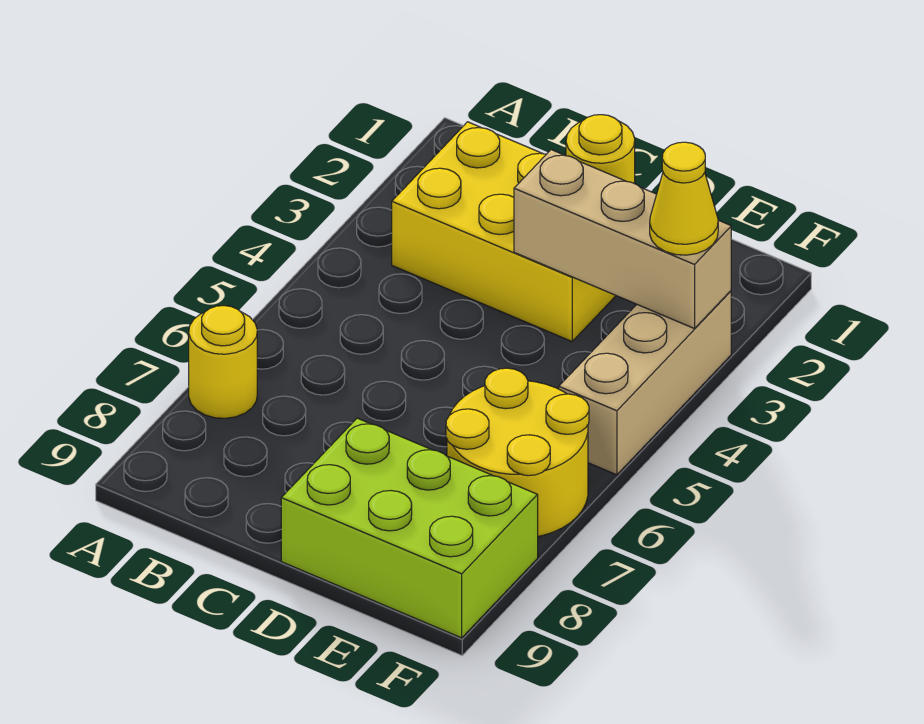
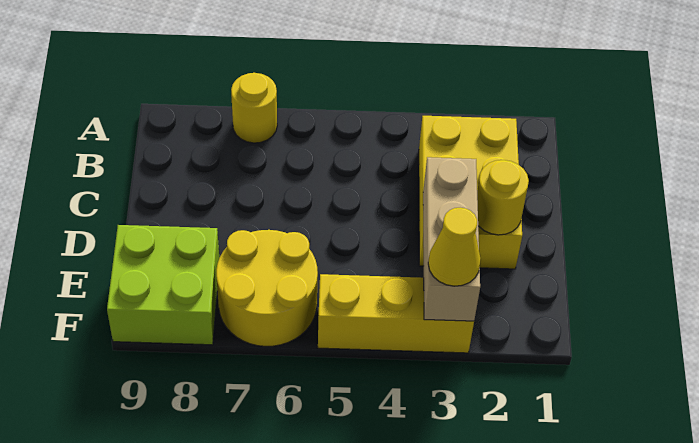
lime 2x3 brick [281,418,538,638] -> lime 2x2 brick [107,225,219,345]
tan 1x3 brick [559,291,731,475] -> yellow 1x3 brick [318,274,474,353]

